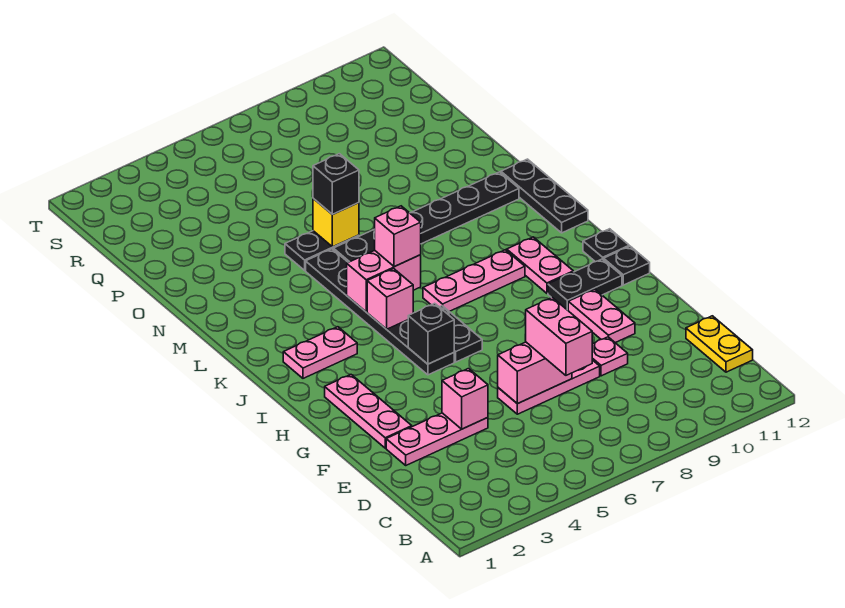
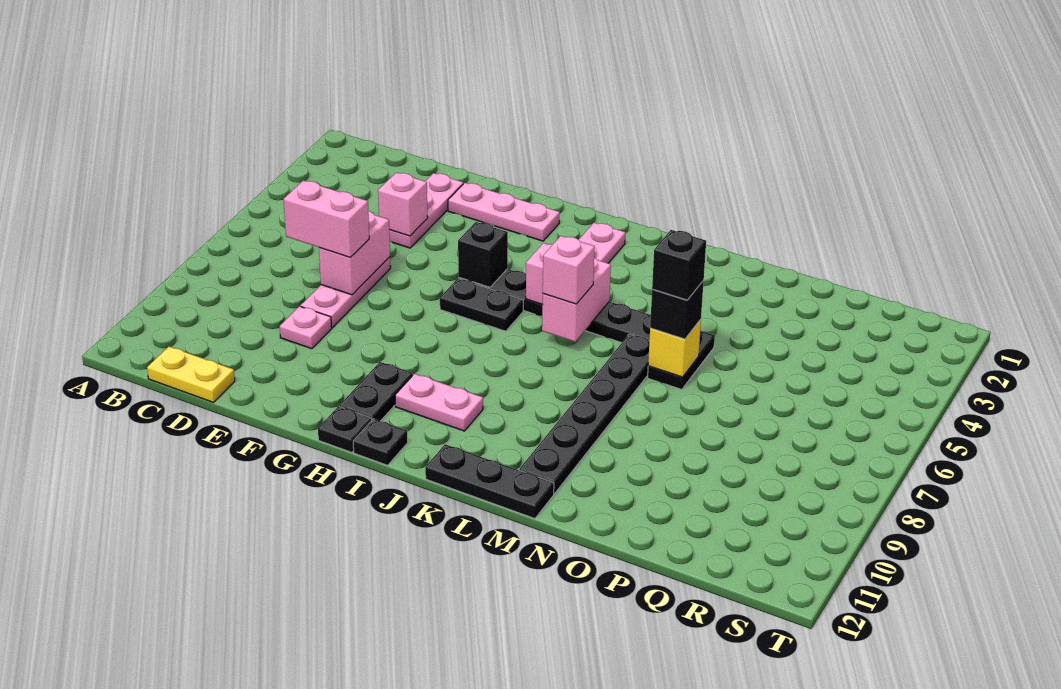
pink 1x2 plate [568,289,635,343] -> none
pink 1x3 plate [423,250,525,311] -> none
none -> black 1x1 brick [652,230,706,300]

